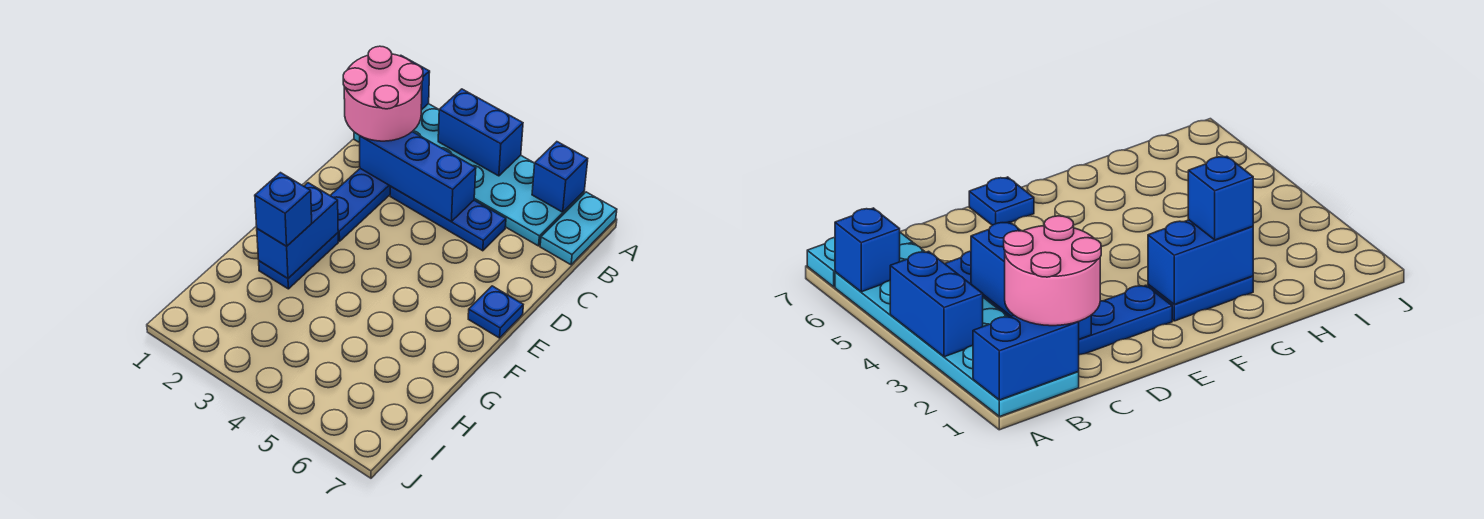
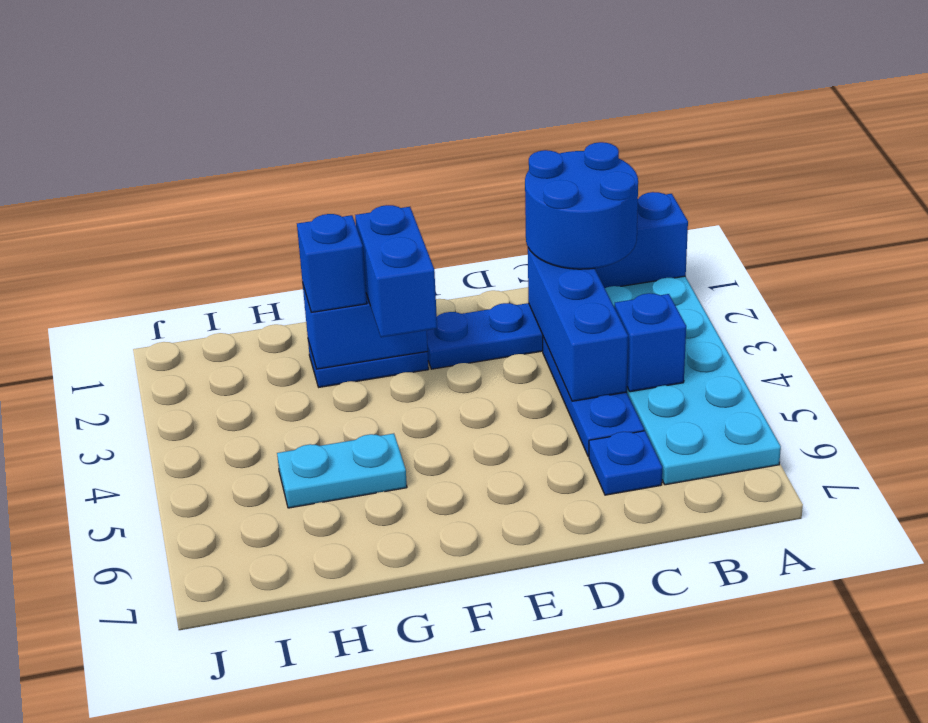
blue 1x2 brick [438,89,523,176] -> blue 1x2 brick moved to [355,205,437,337]
blue 1x1 brick [532,142,588,212] -> blue 1x1 brick moved to [615,293,686,392]
cyan 1x2 plate [540,192,617,265] -> cyan 1x2 plate moved to [277,434,407,508]
pink 2x2 round brick [343,46,423,141] -> blue 2x2 round brick [525,142,638,269]
blue 1x1 plate [468,286,523,338] -> blue 1x1 plate moved to [589,431,662,495]

